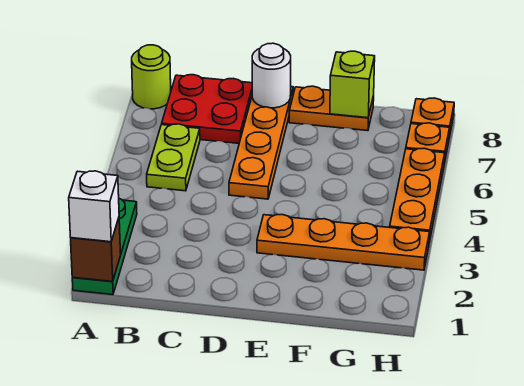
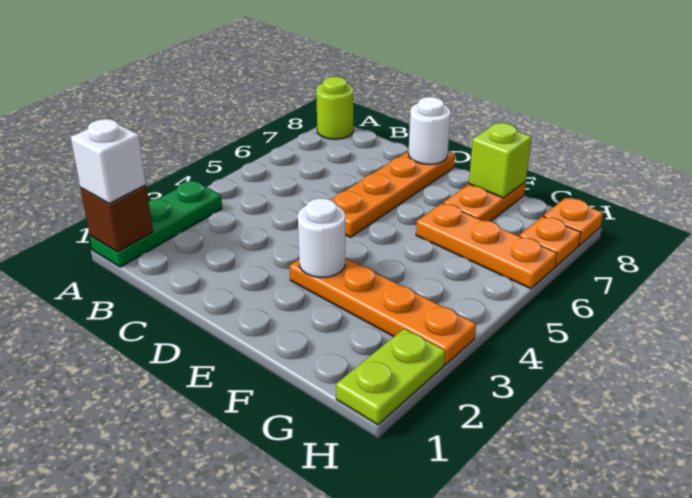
lime 1x2 plate [147,124,200,191] -> lime 1x2 plate moved to [336,329,445,425]
red 2x2 plate [162,75,252,143] -> none
none -> white 1x1 round brick [298,198,345,277]
orange 1x2 plate [289,86,374,131] -> orange 1x2 plate turned to [443,182,526,221]
orange 1x3 plate [390,148,445,242] -> orange 1x3 plate turned to [416,203,557,289]

